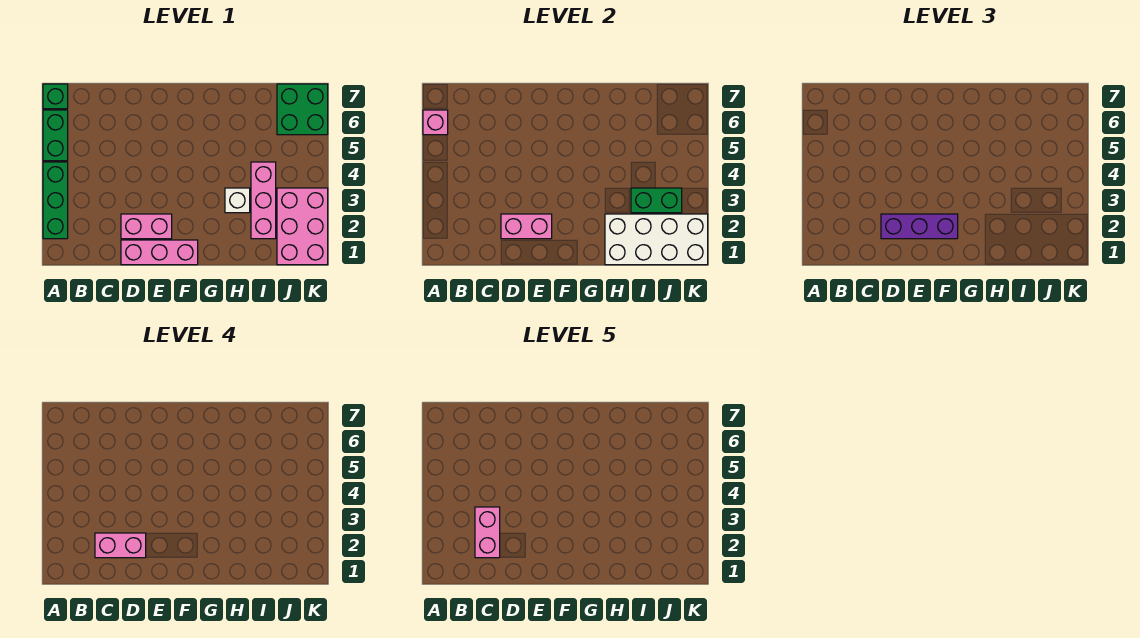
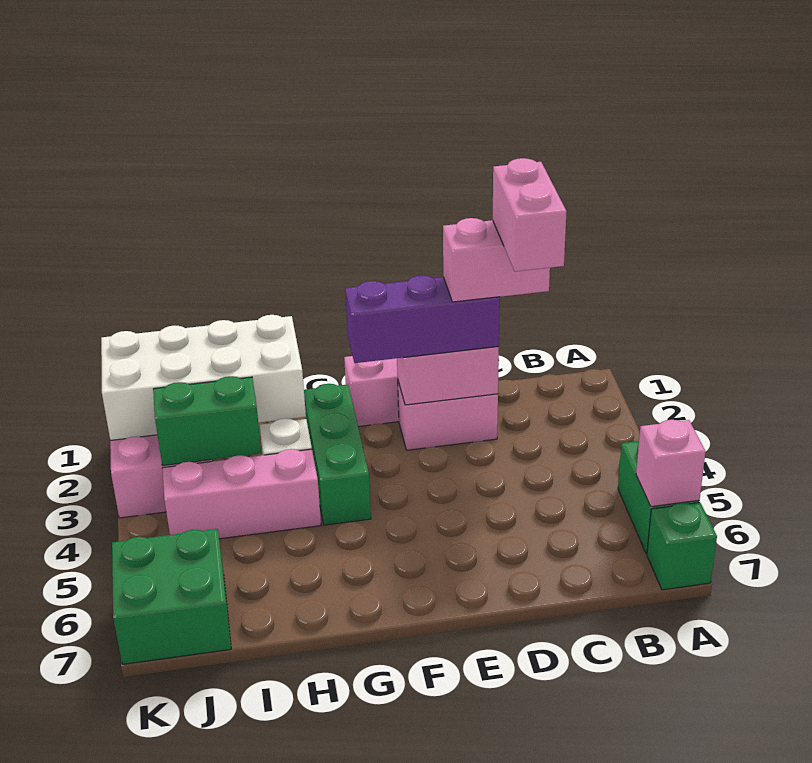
green 1x3 brick [43,162,68,239] -> green 1x3 brick moved to [304,384,371,525]
pink 1x3 brick [251,162,276,239] -> pink 1x3 brick turned to [162,449,321,539]

